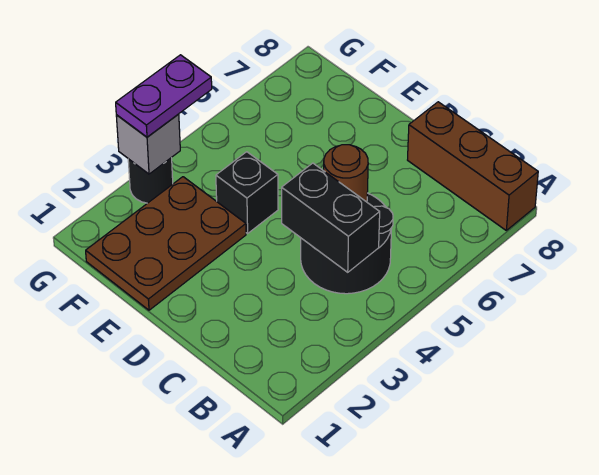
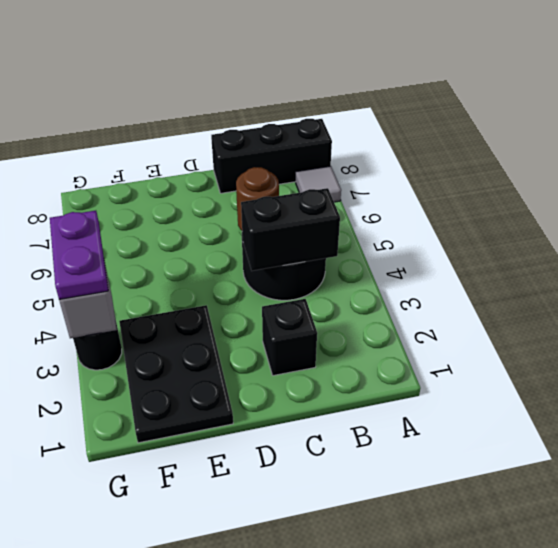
none -> grey 1x1 tile [296,166,341,202]
brown 1x3 brick [408,102,538,230] -> black 1x3 brick [211,119,332,193]
brown 2x3 plate [86,177,246,310] -> black 2x3 plate [119,305,233,443]
black 1x1 brick [216,152,278,233] -> black 1x1 brick moved to [262,299,317,376]

